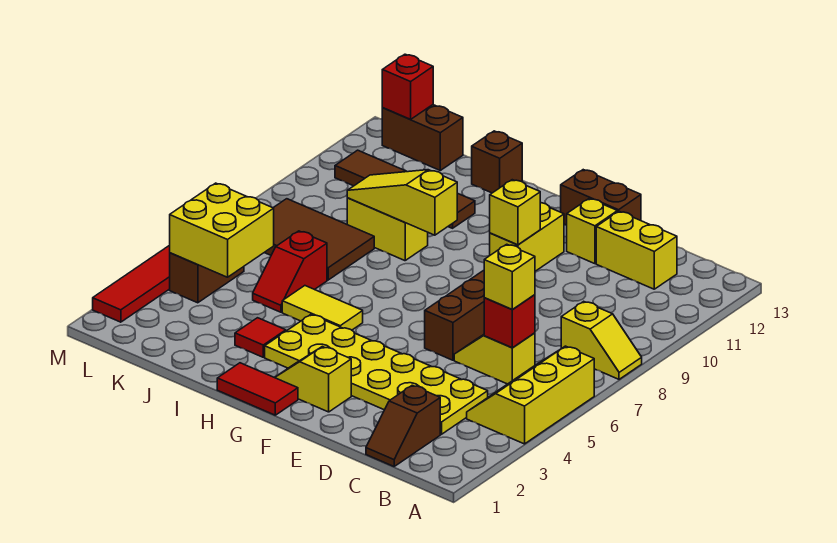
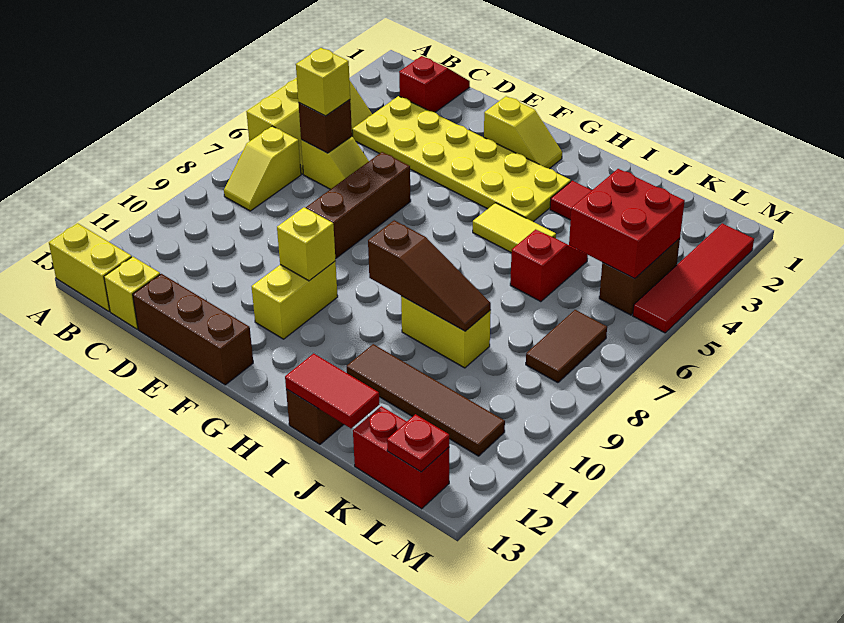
yellow 1x2 slope [561,301,642,379] -> yellow 1x2 slope turned to [224,126,301,211]
brown 1x2 slope [366,385,440,466] -> red 1x2 slope [399,56,470,112]
red 1x1 brick [484,295,535,348] -> brown 1x1 brick [299,100,352,153]
yellow 1x2 brick [596,211,677,289] -> yellow 1x2 brick moved to [49,223,132,311]
yellow 1x1 brick [567,198,617,264] -> yellow 1x1 brick moved to [104,257,160,329]
brown 1x2 brick [561,170,641,225] -> brown 1x3 brick [133,274,253,385]
red 1x2 tile [217,363,298,415] -> red 1x2 tile moved to [285,353,380,429]
yellow 1x3 slope [347,170,457,235] -> brown 1x3 slope [368,220,491,331]
brown 2x3 tile [264,199,374,280] -> brown 1x2 tile [526,310,607,383]
yellow 2x2 brick [170,183,274,277] -> red 2x2 brick [569,169,685,279]
brown 1x2 brick [382,105,463,170] -> red 1x2 brick [353,406,449,509]
red 1x1 brick [382,54,433,119] -> red 1x1 plate [387,414,449,472]

